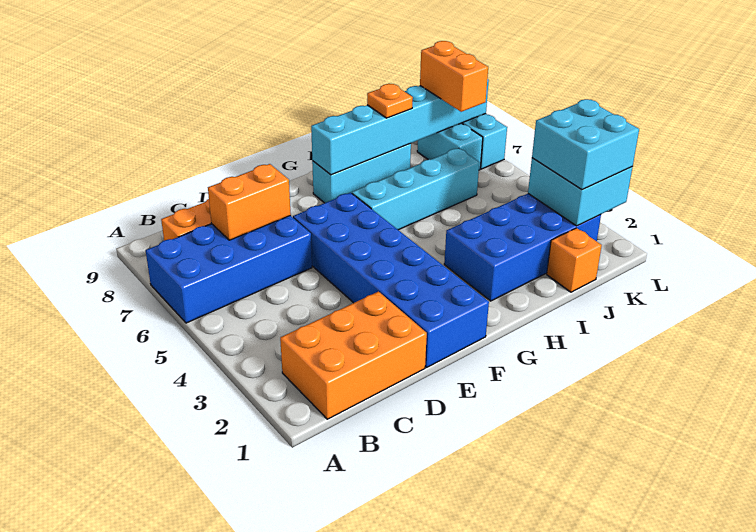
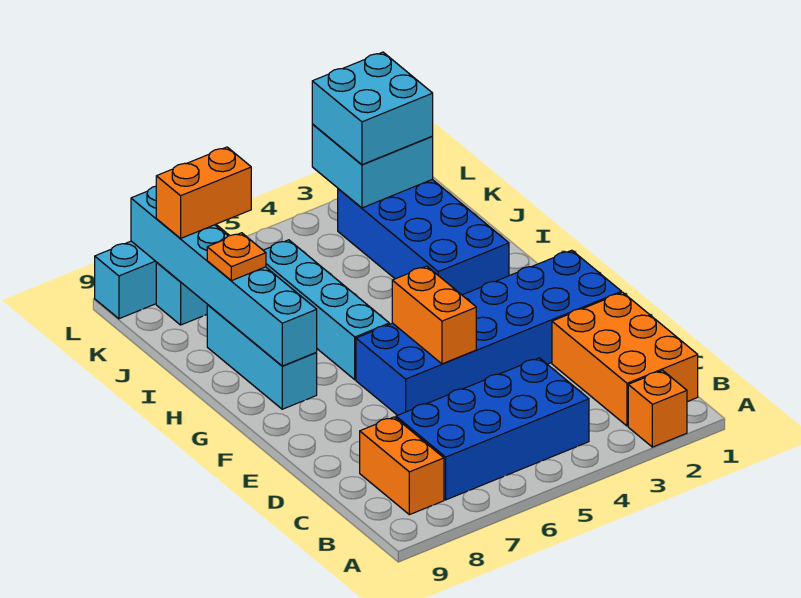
blue 2x4 brick [146,216,312,323] -> blue 2x4 brick turned to [396,358,589,500]
orange 1x2 brick [208,164,291,240] -> orange 1x2 brick moved to [392,266,476,364]
orange 1x1 brick [547,228,602,292] -> orange 1x1 brick moved to [628,370,687,447]

